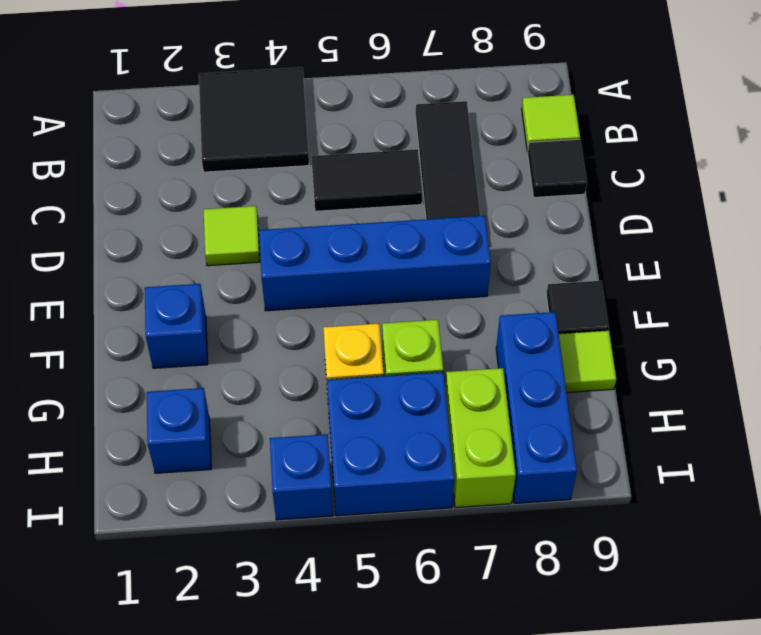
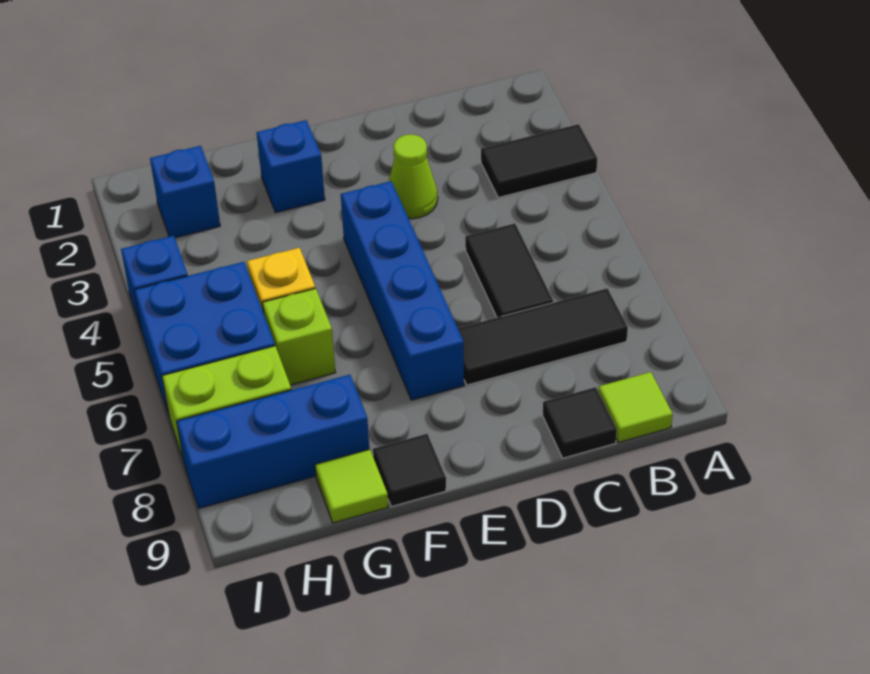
black 2x2 tile [199,67,309,172] -> black 1x2 tile [481,124,597,198]
lime 1x1 tile [204,206,260,266] -> lime 1x1 cone [389,135,438,219]

